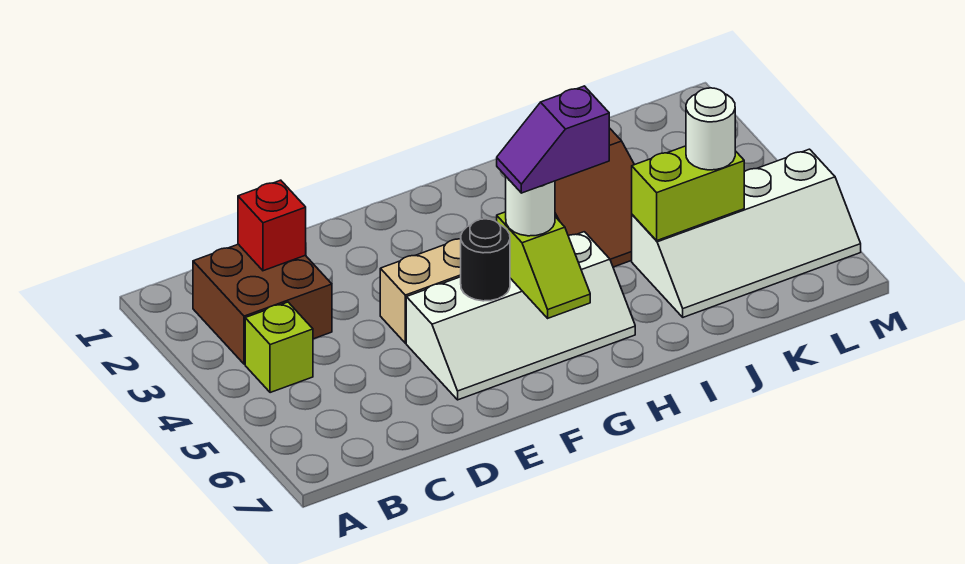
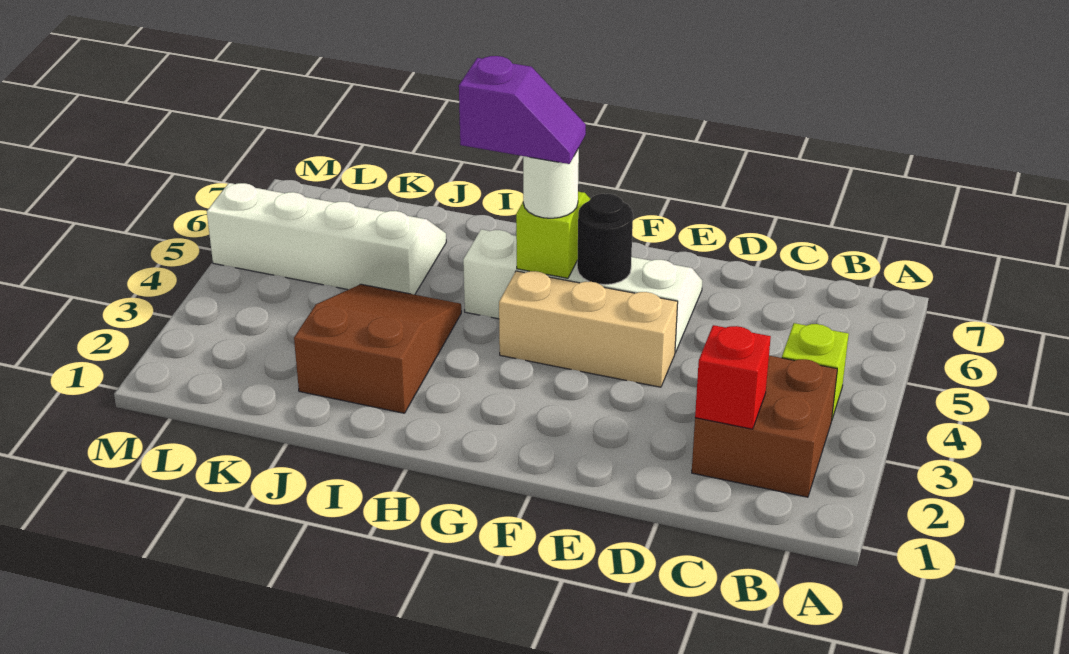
lime 1x2 brick [632,146,744,240] -> none
white 1x1 round brick [686,88,735,170] -> none

